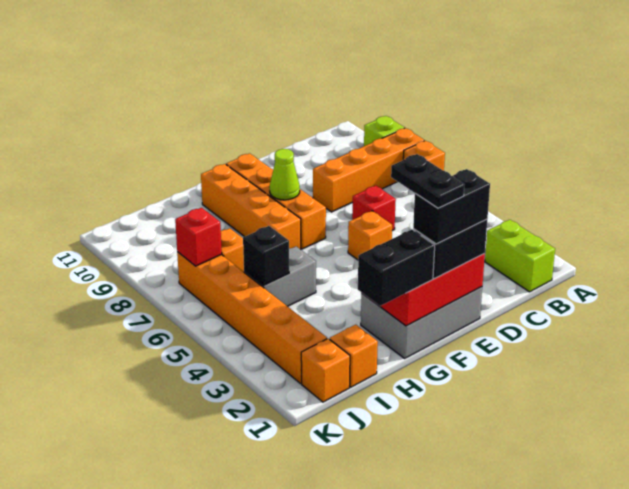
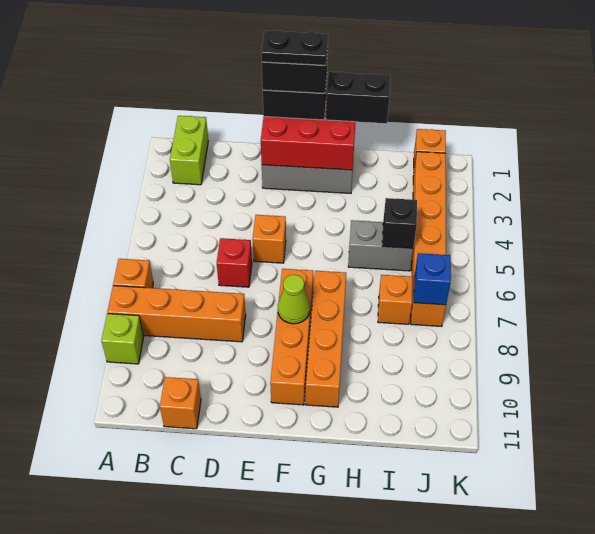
black 1x2 plate [391,154,464,208] -> black 1x2 plate turned to [261,30,328,65]
orange 1x1 brick [330,325,378,387] -> orange 1x1 brick moved to [160,377,201,429]
red 1x1 brick [175,208,222,266] -> blue 1x1 brick [414,253,451,305]

